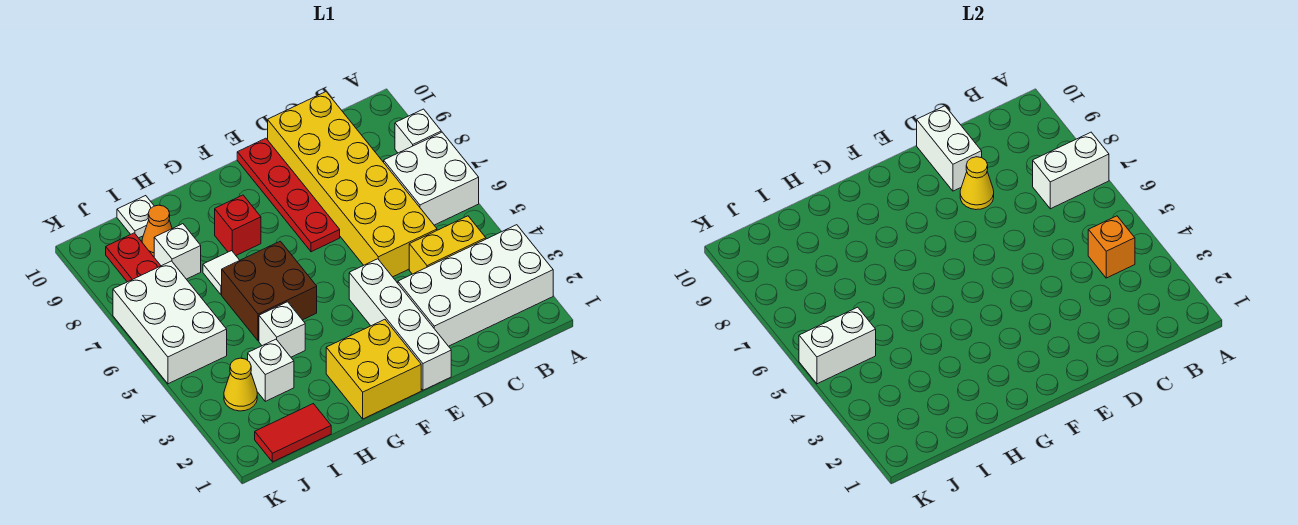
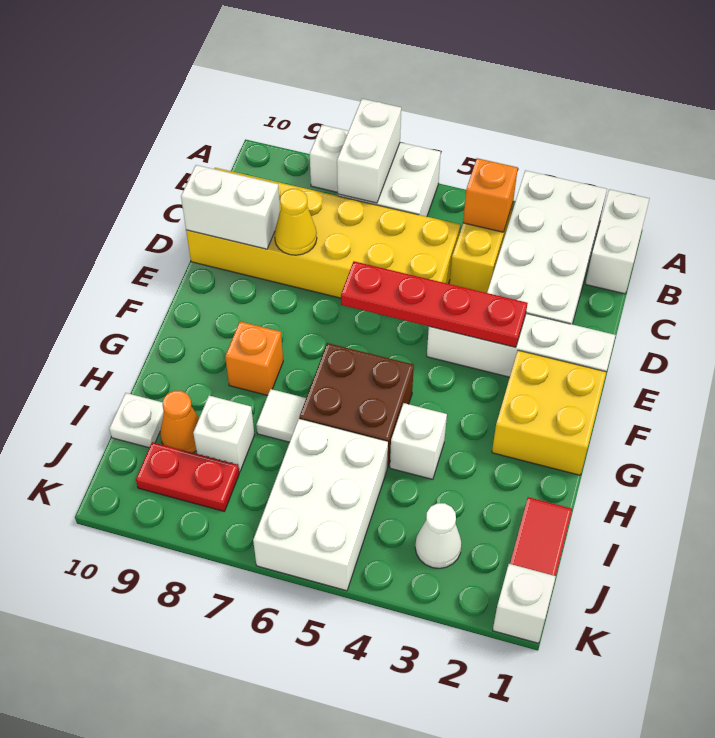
red 1x4 plate [237,138,340,252] -> red 1x4 plate moved to [341,261,528,347]
red 1x1 brick [215,195,261,255] -> orange 1x1 brick [225,321,283,395]
white 1x1 brick [248,339,294,401] -> white 1x1 brick moved to [493,564,556,643]
yellow 1x1 cone [224,358,257,411] -> white 1x1 cone [415,503,462,568]
white 2x3 brick [113,261,227,384] -> white 2x3 brick turned to [253,419,388,591]
white 1x2 brick [799,307,876,384] -> white 1x2 brick moved to [585,189,649,294]

